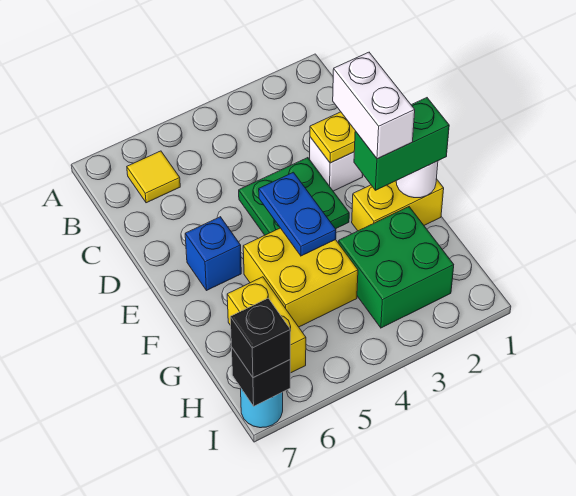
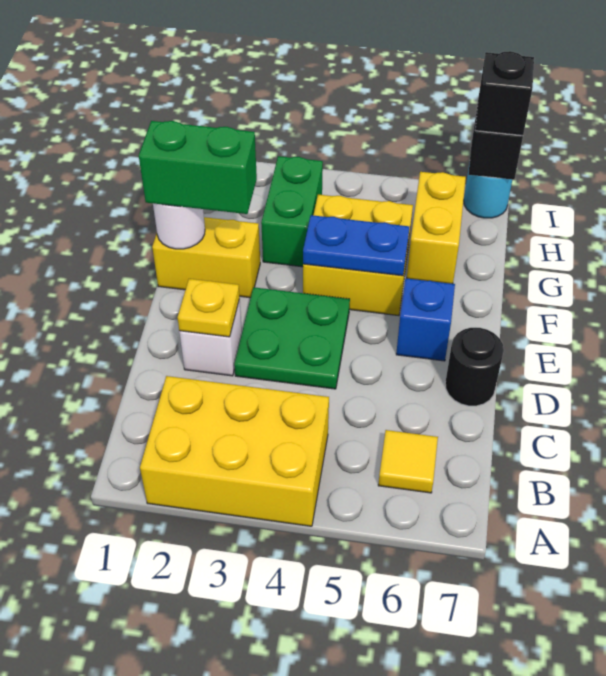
none -> yellow 2x3 brick [140,376,329,526]
none -> black 1x1 round brick [445,328,504,406]
white 1x2 brick [333,52,415,159] -> none
blue 1x2 plate [259,172,336,256] -> blue 1x2 plate turned to [303,215,409,276]
green 2x2 brick [339,207,454,328] -> green 1x2 brick [261,156,323,267]

